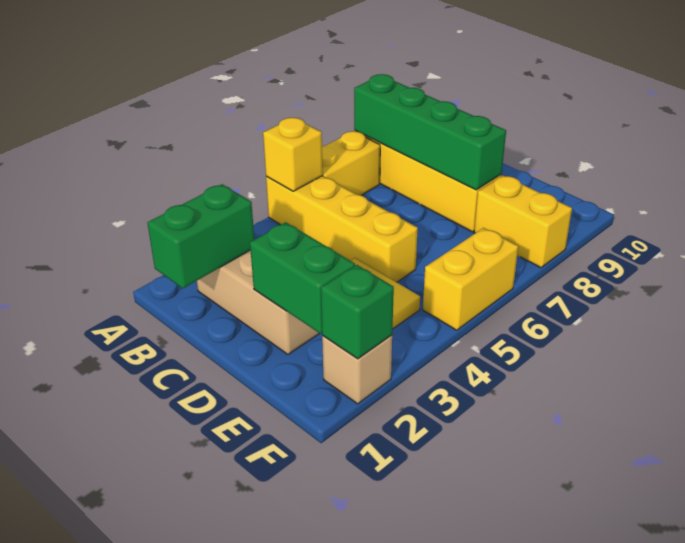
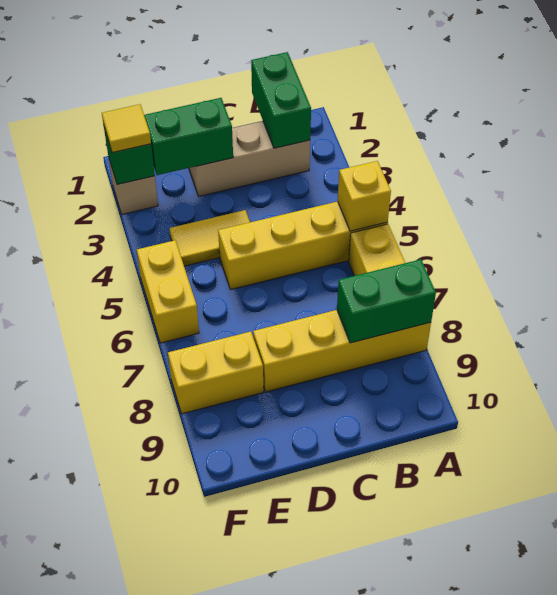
green 1x4 brick [354,74,506,190] -> green 1x2 brick [337,259,436,343]
none -> yellow 1x1 tile [102,104,151,153]

